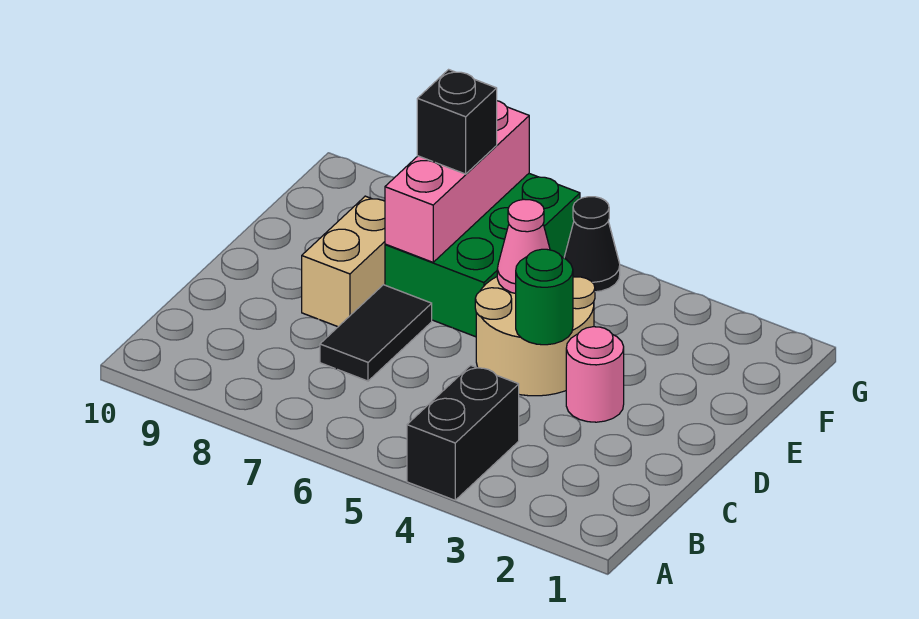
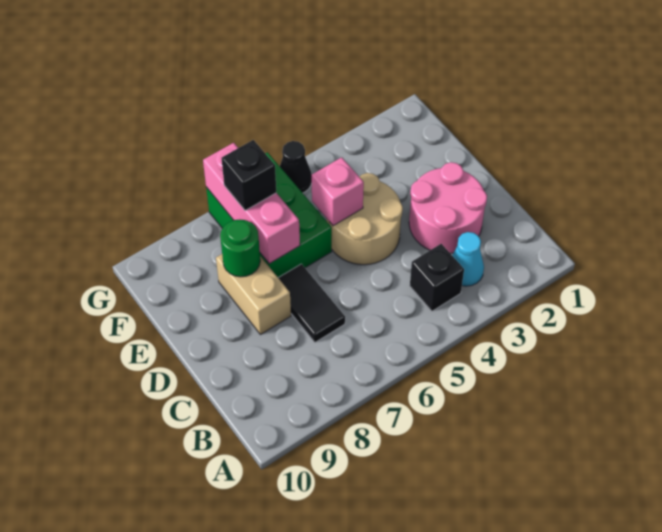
black 1x2 brick [407,365,519,500] -> black 1x1 brick [410,244,464,311]
none -> cyan 1x1 cone [452,232,484,286]
pink 1x1 round brick [566,327,624,422] -> pink 2x2 round brick [409,162,487,253]
green 1x1 round brick [516,249,573,345] -> green 1x1 round brick moved to [220,219,260,277]
pink 1x1 cone [497,199,550,294] -> pink 1x1 brick [312,157,364,226]

